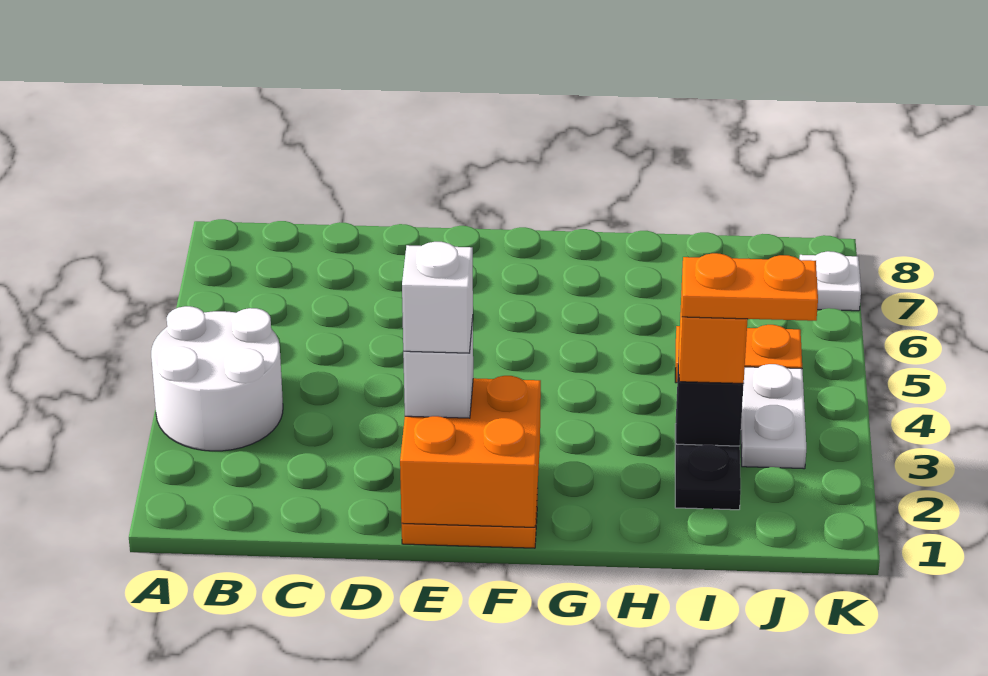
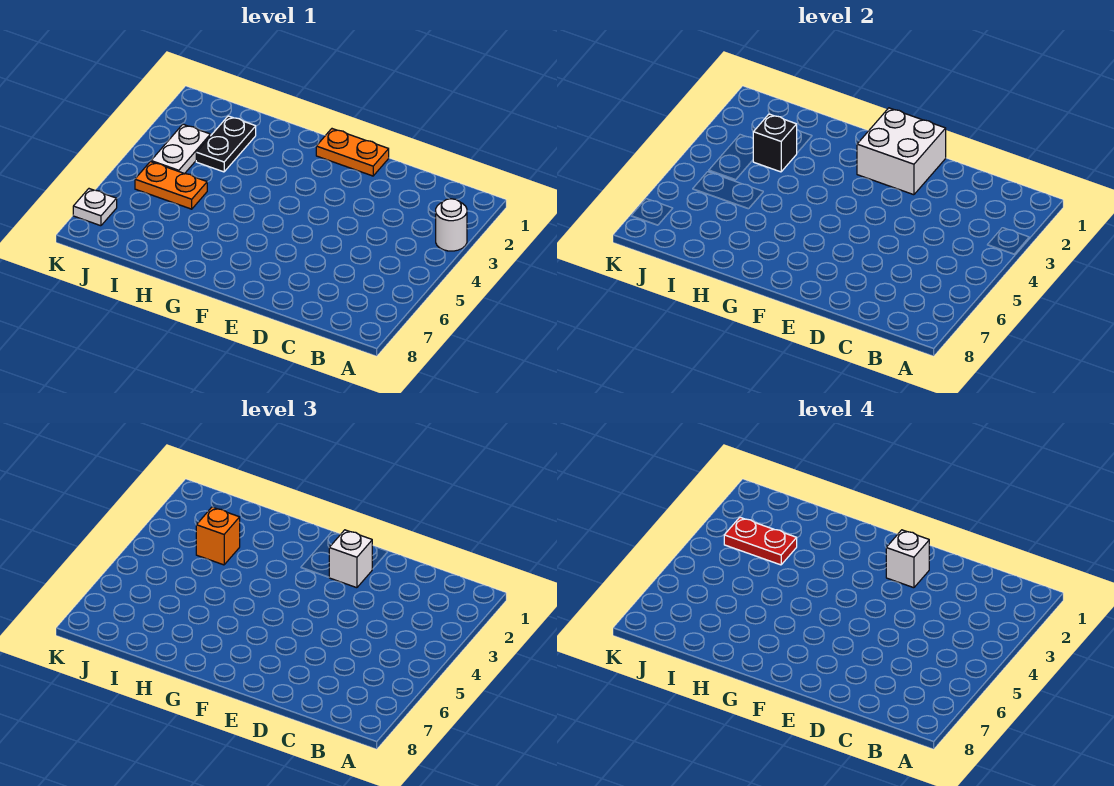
white 2x2 round brick [151,306,283,451] -> white 1x1 round brick [436,199,467,251]
orange 2x2 brick [400,376,541,527] -> white 2x2 brick [857,108,946,195]
orange 1x2 plate [682,253,818,321] -> red 1x2 plate [724,517,797,565]

